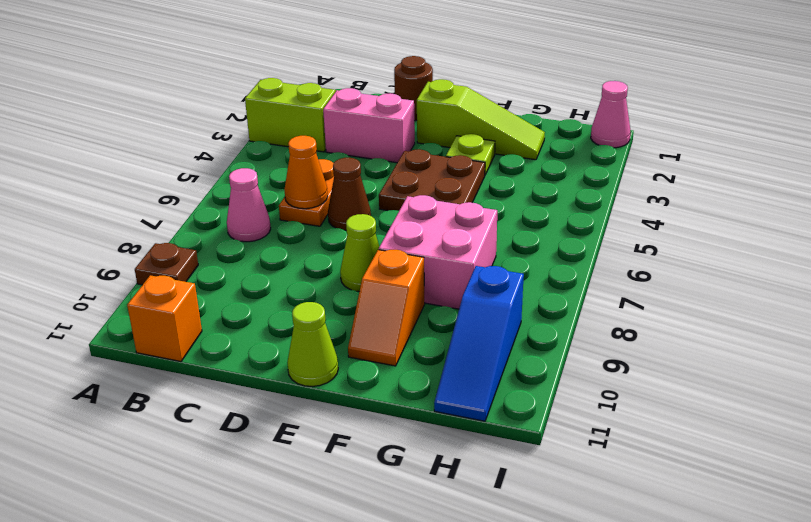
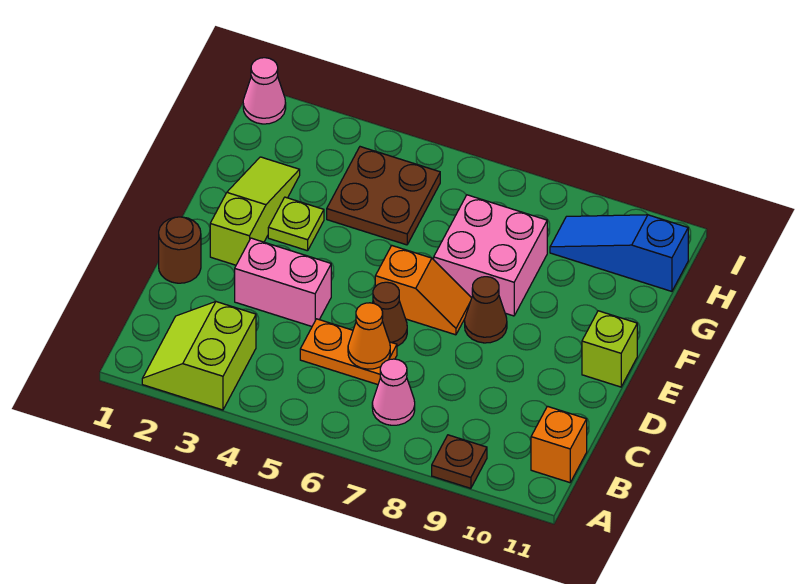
pink 1x2 brick [323,88,415,163] -> pink 1x2 brick turned to [235,238,331,326]
brown 2x2 plate [379,149,485,211] -> brown 2x2 plate moved to [327,147,440,245]
lime 1x1 cone [340,214,379,291] -> brown 1x1 cone [465,277,507,343]
lime 1x1 cone [287,302,338,386] -> lime 1x1 brick [582,311,637,387]
orange 1x2 slope [348,250,425,366] -> orange 1x2 slope moved to [375,246,472,335]
blue 1x3 slope [434,266,524,421] -> blue 1x3 slope turned to [550,215,688,291]

